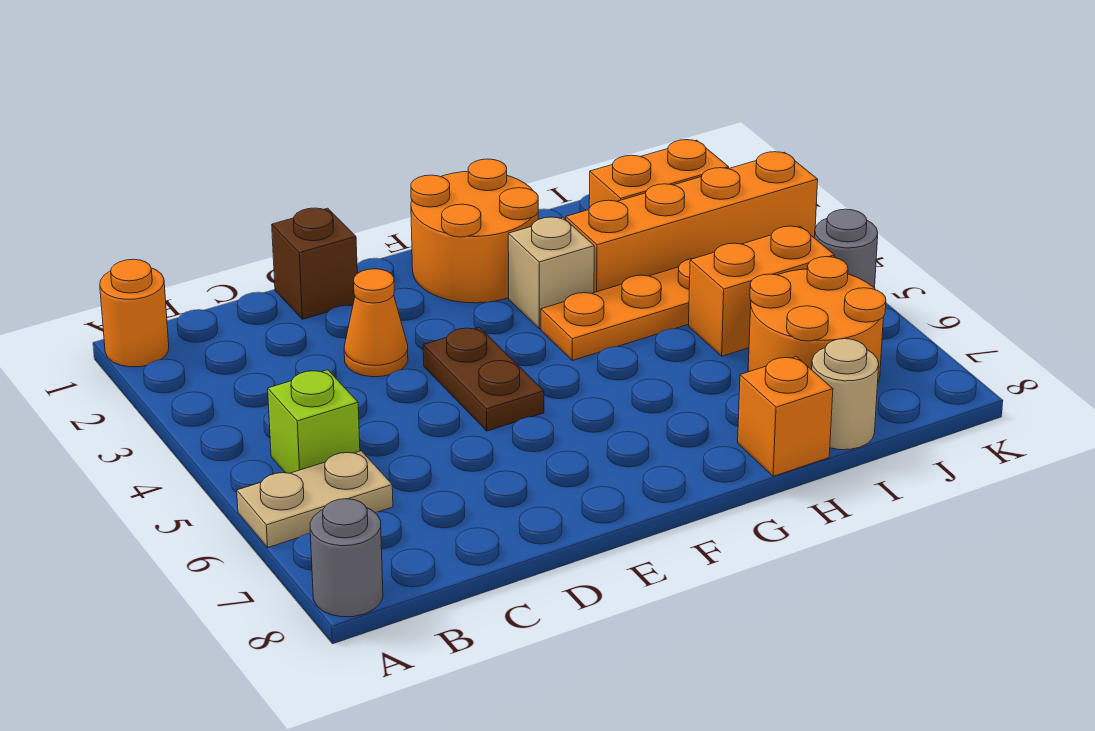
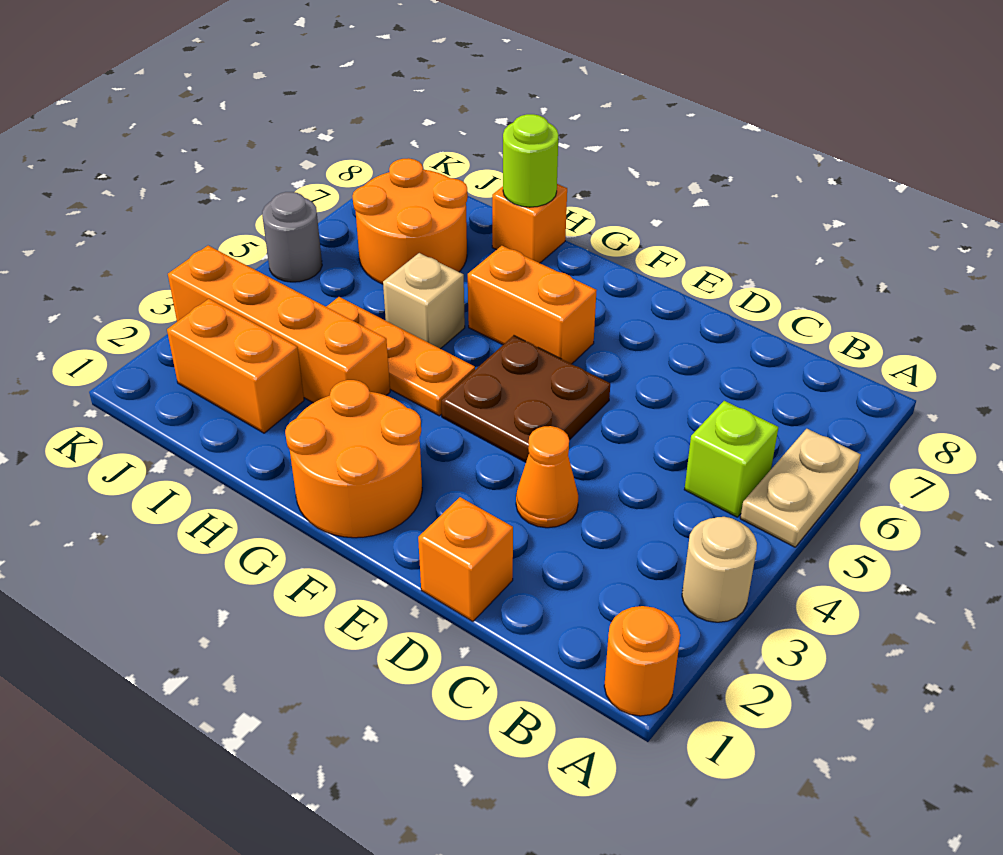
tan 1x2 plate [237,451,393,547] -> tan 1x2 plate turned to [740,429,861,547]
grey 1x1 round brick [310,499,383,617] -> none
brown 1x1 brick [272,208,357,319] -> orange 1x1 brick [418,497,513,621]
brown 1x2 plate [423,328,544,431] -> brown 2x2 plate [441,336,610,462]
tan 1x1 brick [508,217,594,329] -> tan 1x1 brick moved to [383,253,465,349]
none -> lime 1x1 round brick [503,114,558,207]
orange 1x2 brick [689,226,835,356] -> orange 1x2 brick moved to [468,246,597,364]
tan 1x1 round brick [812,339,879,450] -> tan 1x1 round brick moved to [682,517,757,622]

